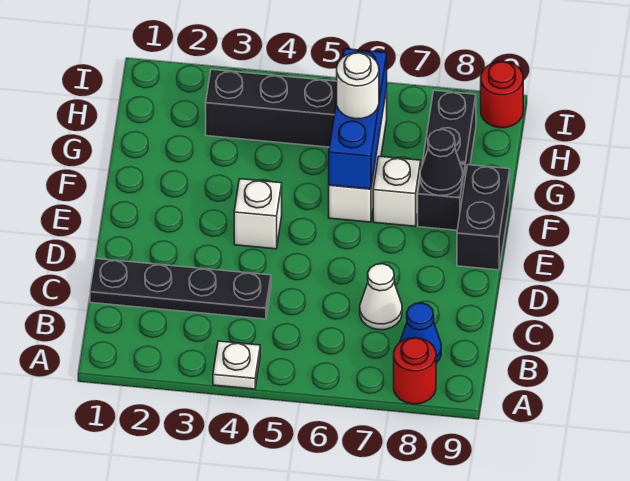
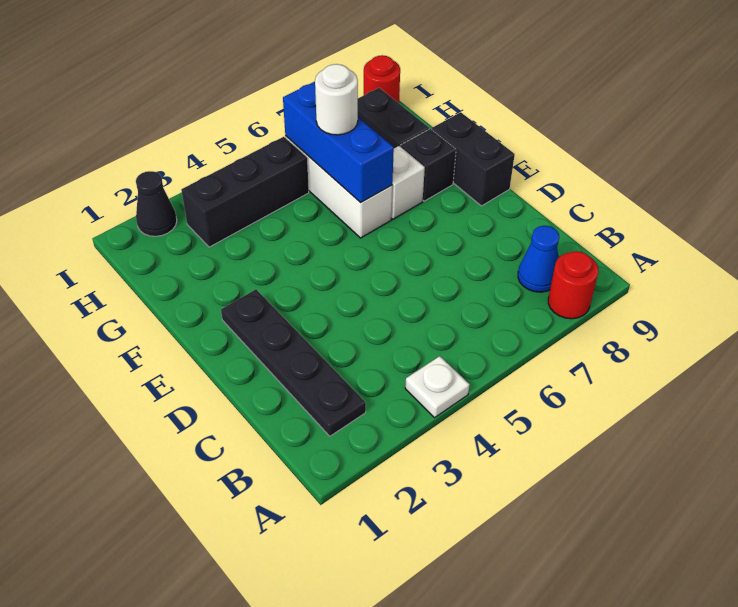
black 1x4 plate [90,258,271,319] -> black 1x4 plate turned to [221,289,366,436]
white 1x1 cone [360,264,402,330] -> none
white 1x1 brick [234,179,282,249] -> none
black 1x1 cone [420,130,463,195] -> black 1x1 cone moved to [136,171,177,236]

